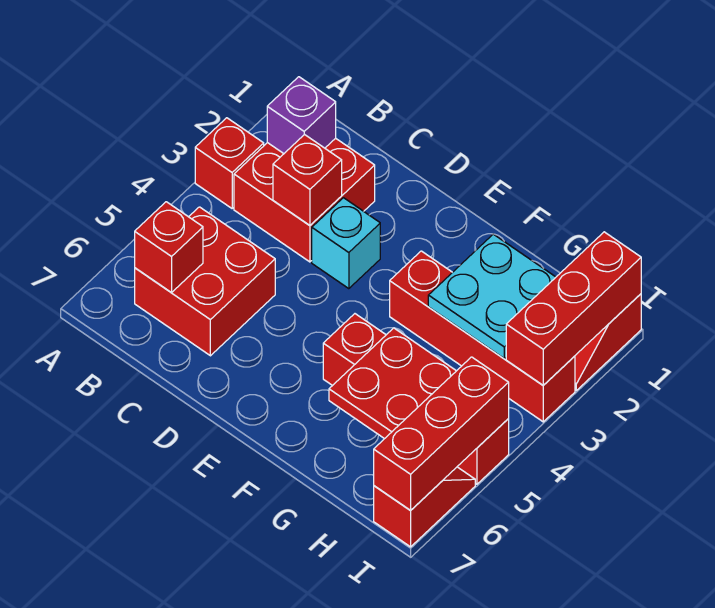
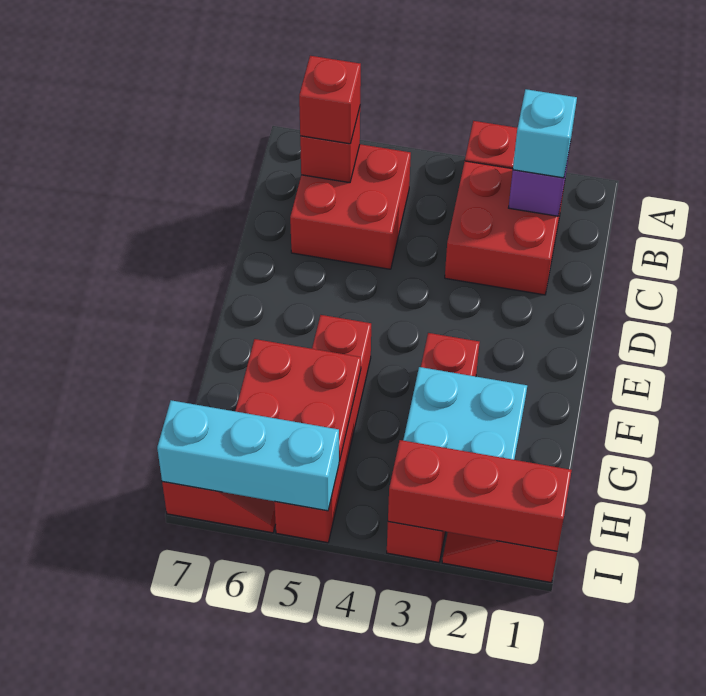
red 1x1 brick [273,134,342,225] -> red 1x1 brick moved to [299,56,361,144]
cyan 1x1 brick [312,198,380,289] -> cyan 1x1 brick moved to [513,89,577,178]
red 1x3 brick [374,357,509,510] -> cyan 1x3 brick [157,400,339,511]

